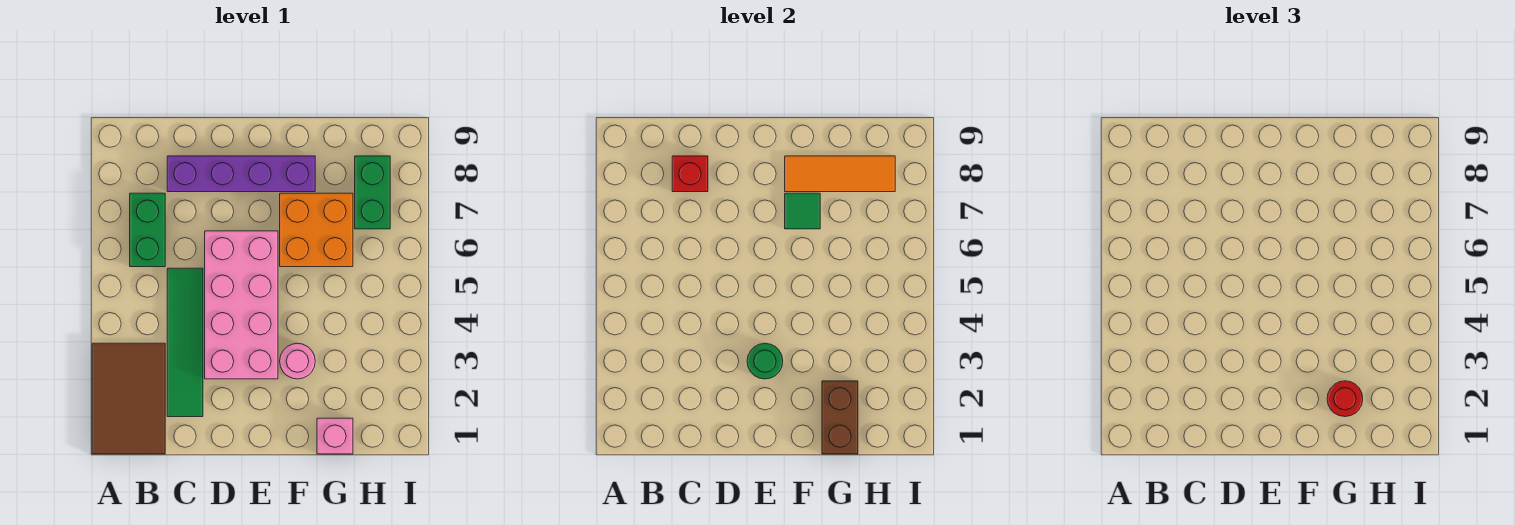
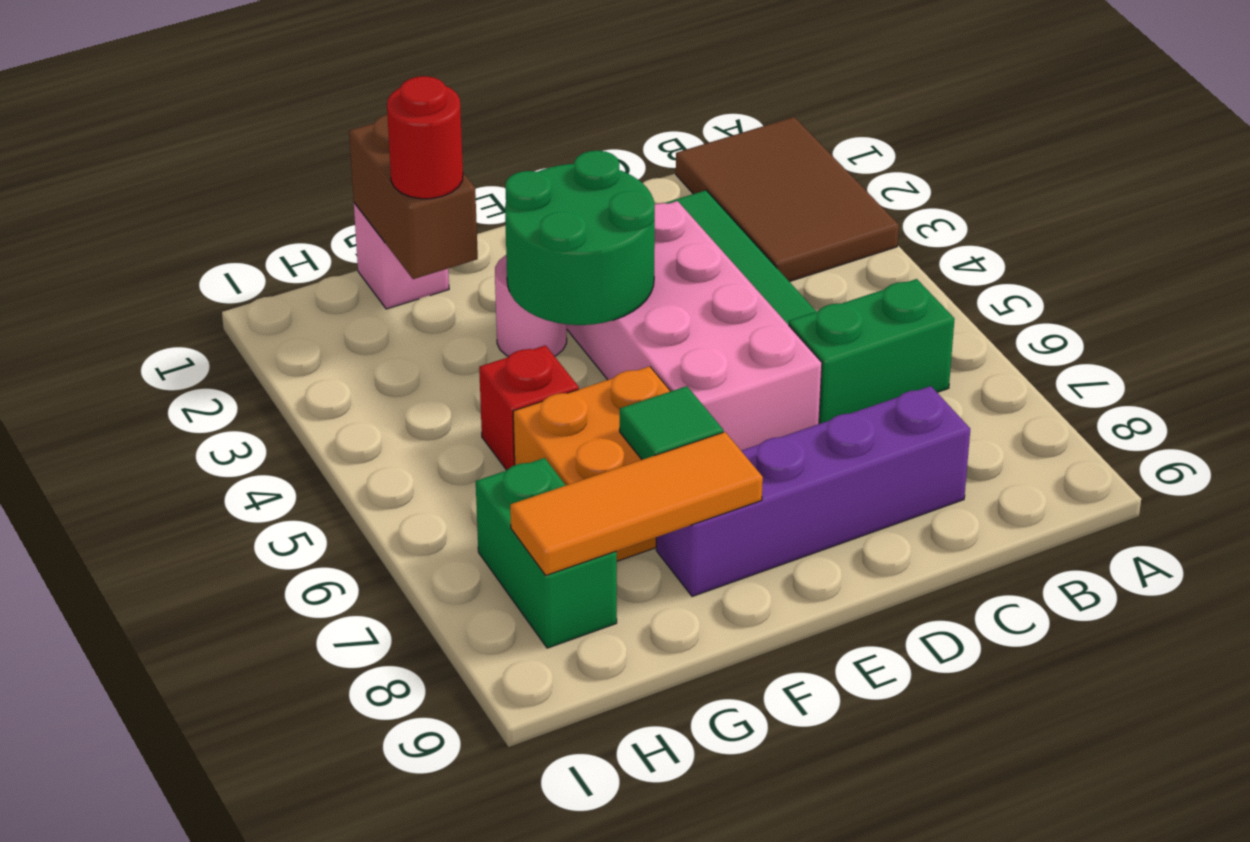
green 1x2 brick [130,193,165,267] -> green 1x2 brick turned to [789,279,954,424]
red 1x1 brick [672,156,708,192] -> red 1x1 brick moved to [479,345,579,470]
green 1x1 round brick [747,343,783,379] -> green 2x2 round brick [505,151,655,325]

